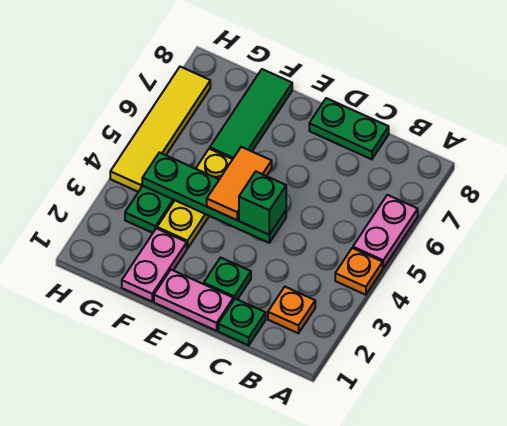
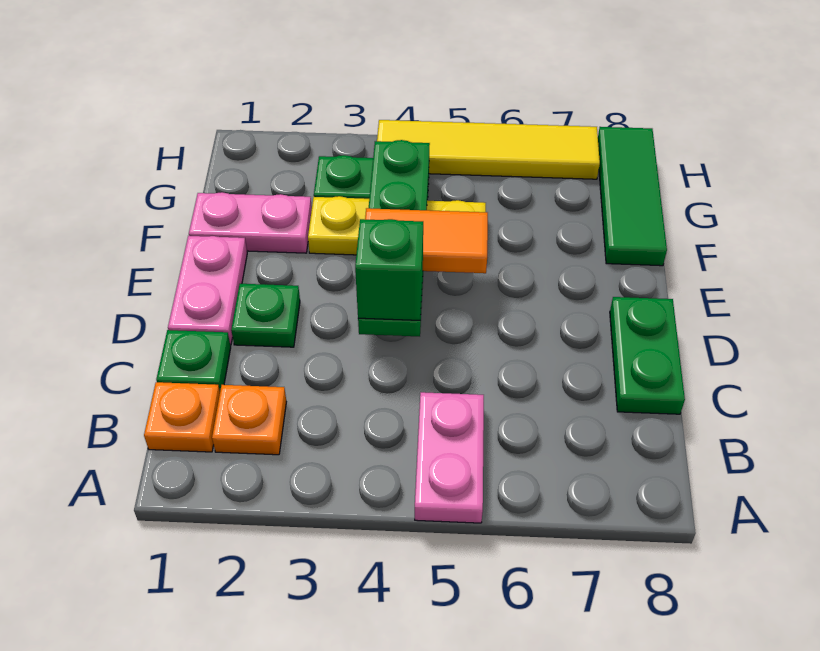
orange 1x1 plate [335,248,383,295] -> orange 1x1 plate moved to [144,382,220,452]
pink 1x2 plate [353,195,418,268] -> pink 1x2 plate turned to [415,392,484,523]
green 1x3 tile [210,69,292,159] -> green 1x3 tile turned to [598,127,667,266]

